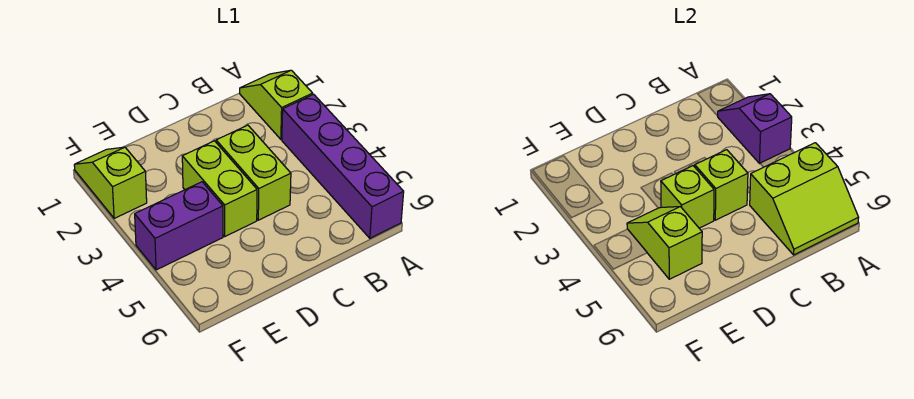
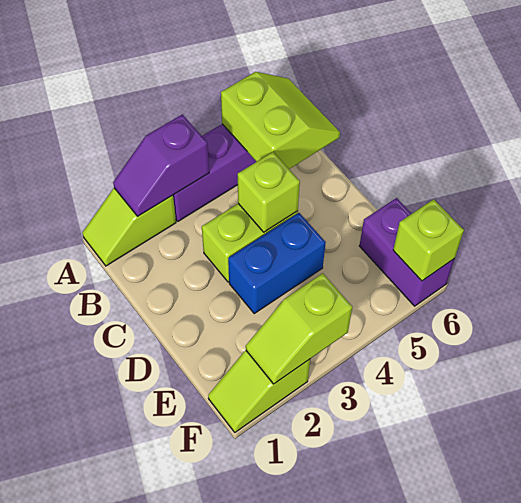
lime 1x2 brick [182,141,257,236] -> blue 1x2 brick [228,213,326,313]
lime 1x1 brick [661,166,714,228] -> lime 1x1 brick moved to [393,199,464,281]
purple 1x2 brick [135,182,223,270] -> purple 1x2 brick moved to [359,198,454,306]
lime 1x2 slope [627,207,702,279] -> lime 1x2 slope moved to [246,273,352,384]

